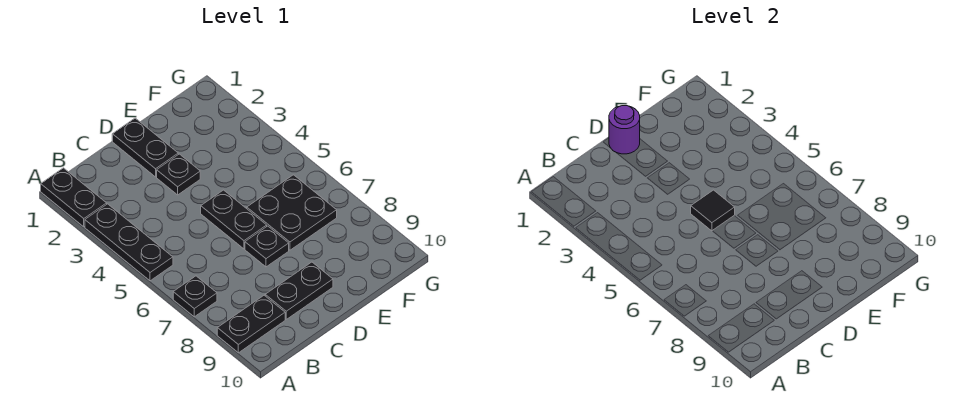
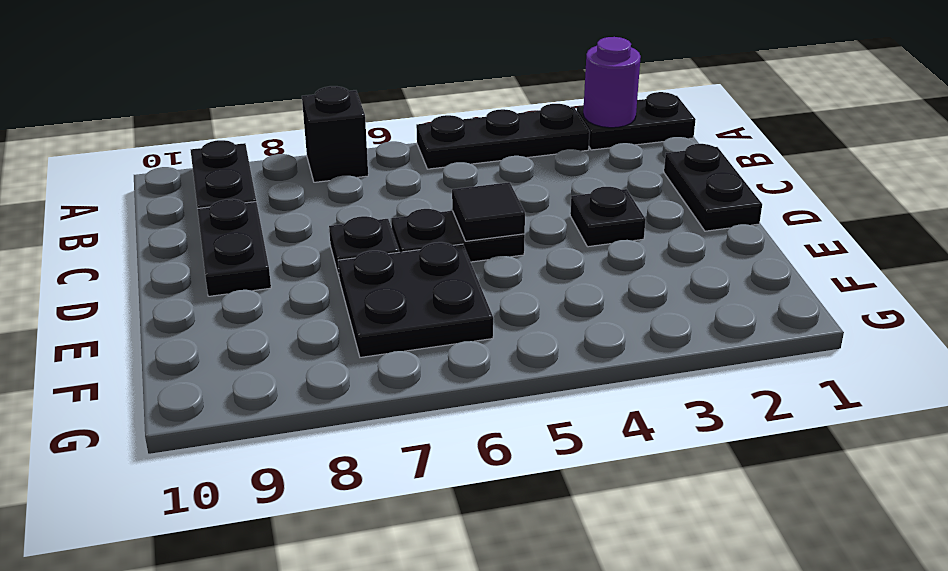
black 1x1 plate [173,276,217,317] -> black 1x1 brick [302,86,368,182]
black 1x2 plate [112,118,178,177] -> black 1x2 plate turned to [664,144,762,231]
purple 1x1 round brick [609,106,640,154] -> purple 1x1 round brick moved to [583,37,641,128]

